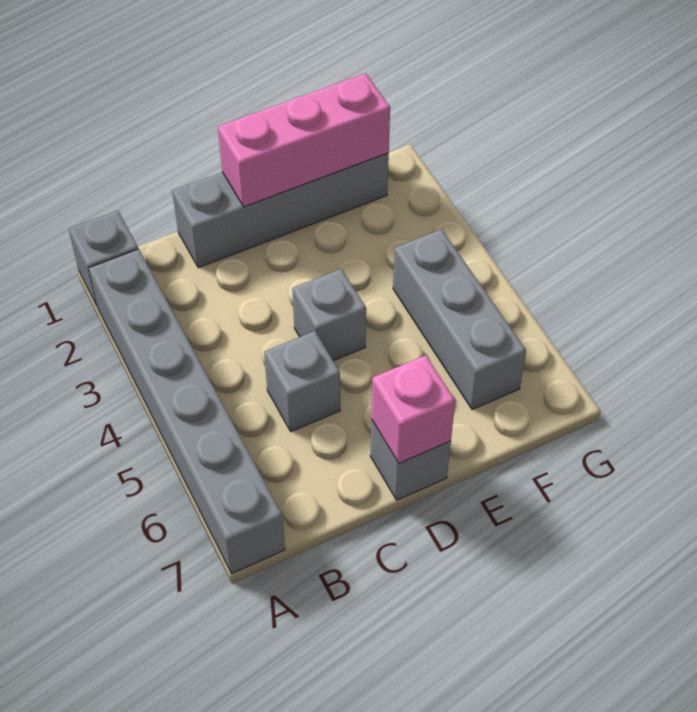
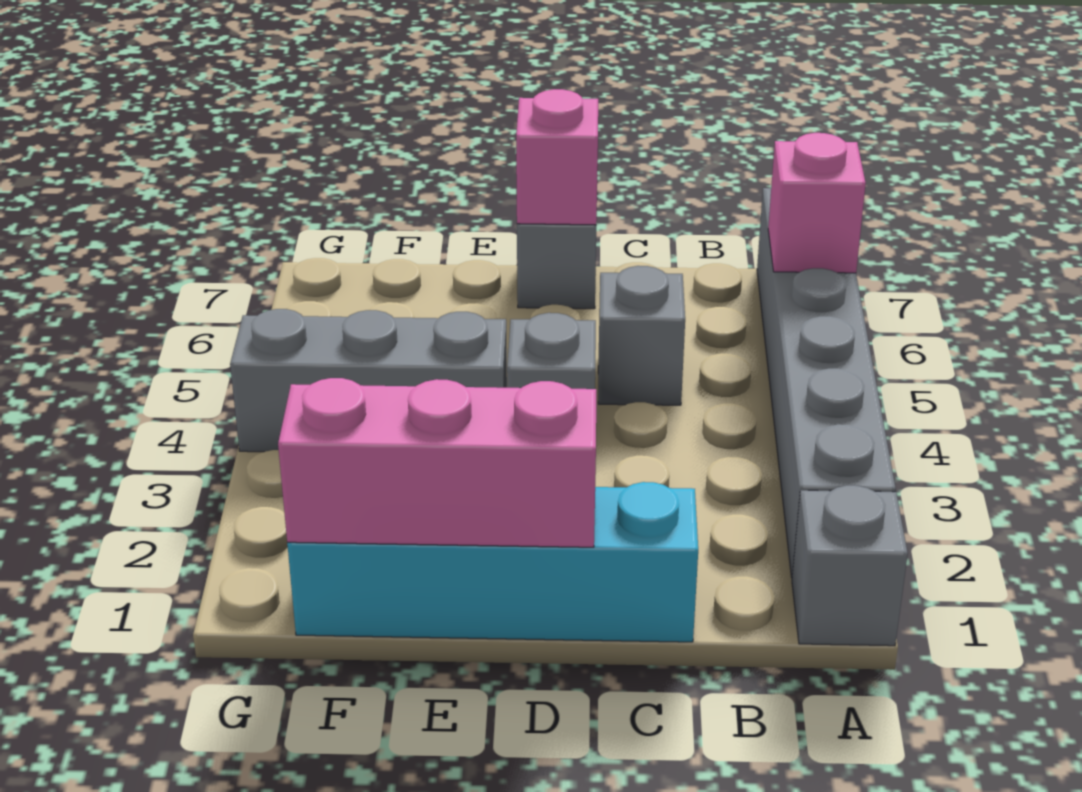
none -> pink 1x1 brick [768,133,866,273]
grey 1x4 brick [172,153,389,268] -> cyan 1x4 brick [287,482,698,642]
grey 1x3 brick [393,229,526,410] -> grey 1x3 brick turned to [230,309,507,452]

